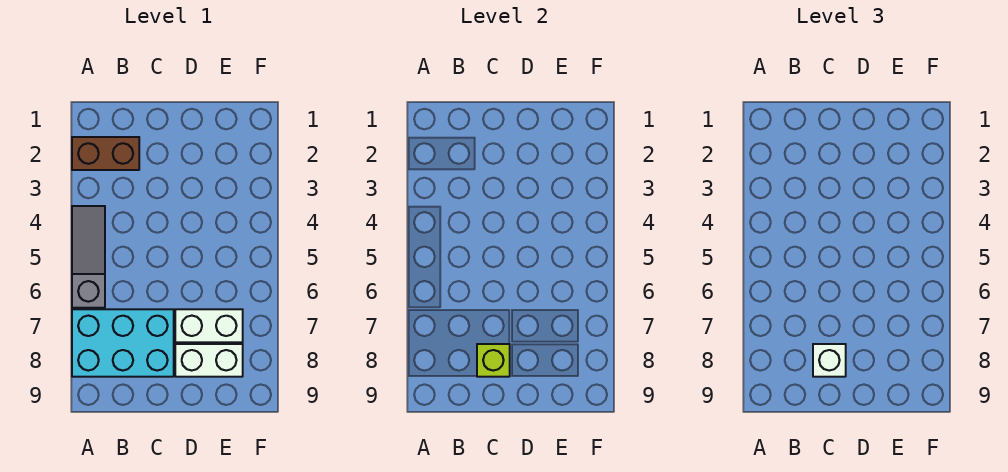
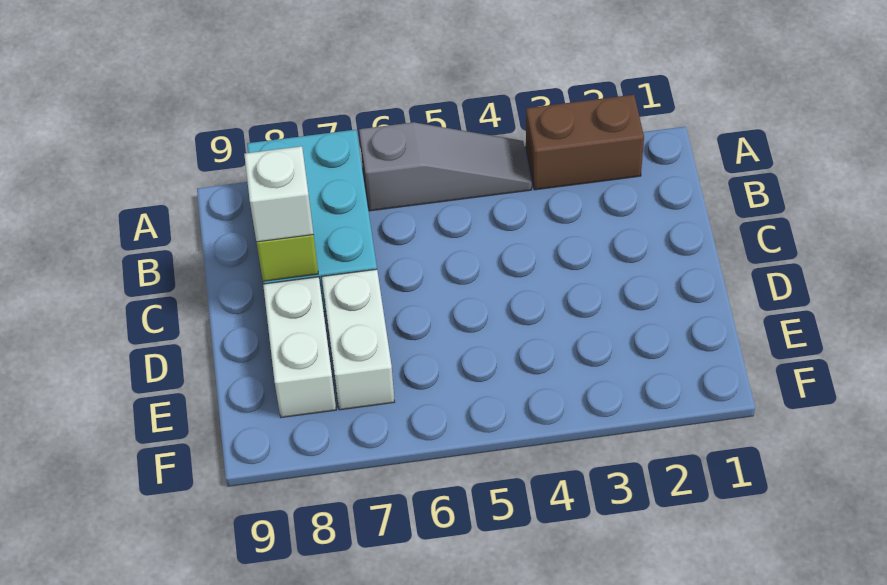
brown 1x2 brick [72,137,139,170] -> brown 1x2 brick turned to [526,95,644,190]

